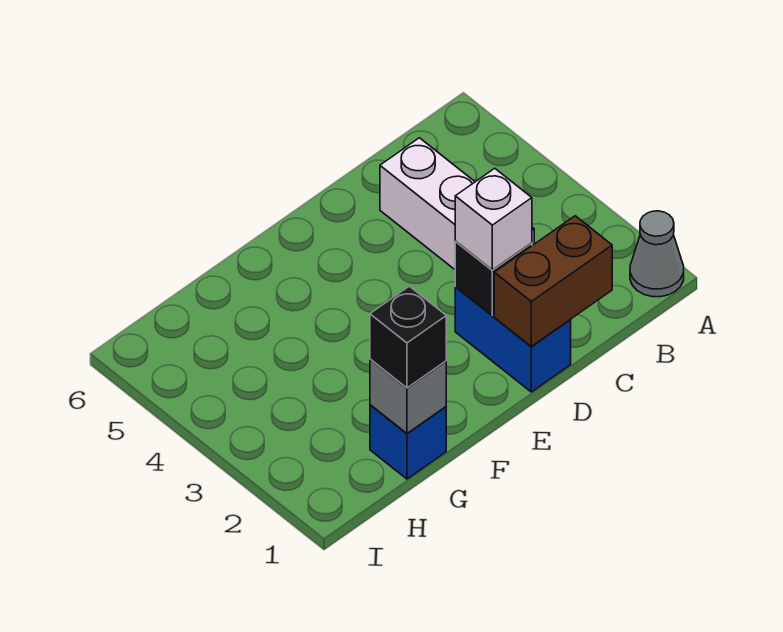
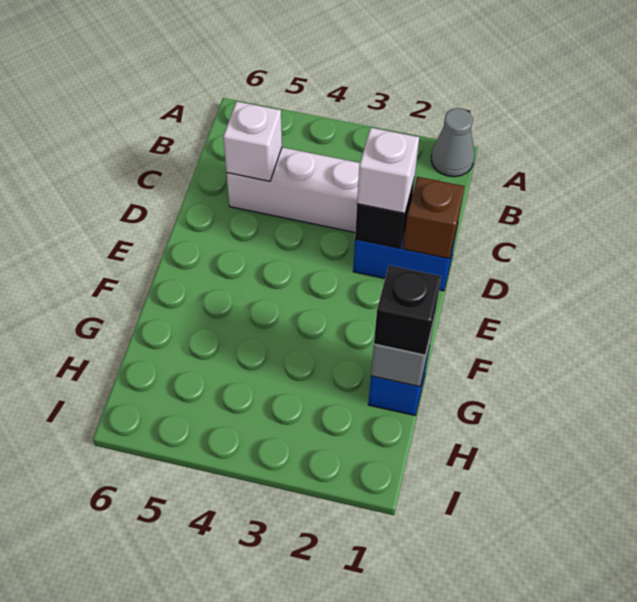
brown 1x2 brick [494,216,612,346] -> brown 1x1 brick [403,177,464,259]
none -> white 1x1 brick [223,101,282,181]

